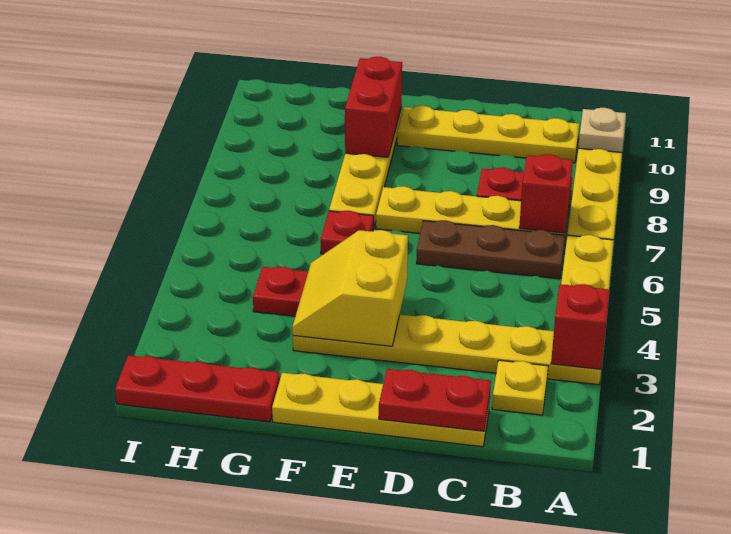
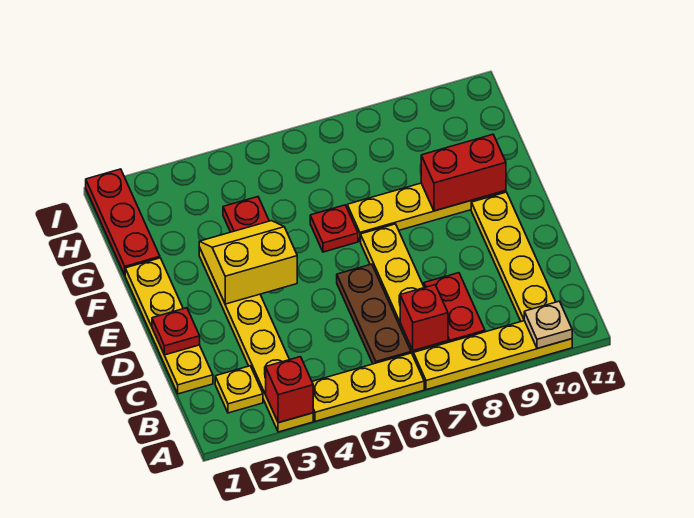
red 1x2 plate [379,369,491,431] -> red 1x1 plate [152,308,200,355]

